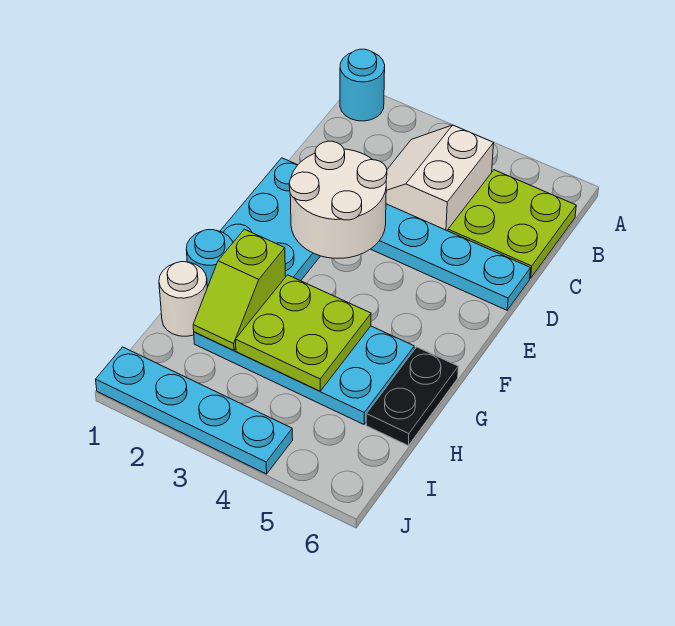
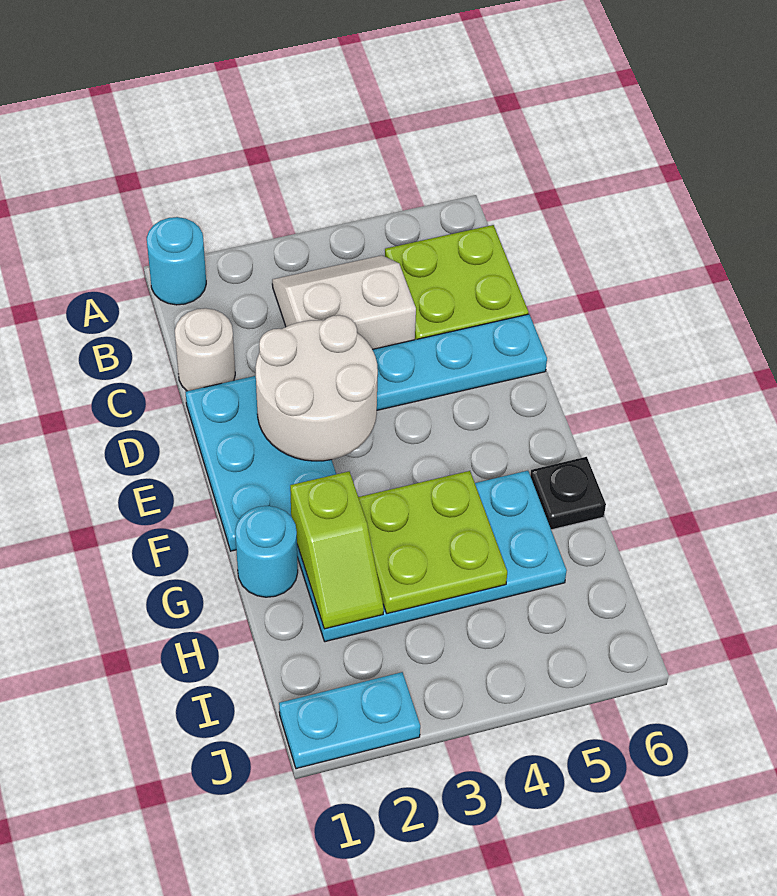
white 2x2 slope [386,125,494,231] -> white 2x2 slope turned to [272,255,416,349]
black 1x2 plate [366,347,458,445] -> black 1x1 plate [530,457,606,530]
white 1x1 round brick [159,262,207,336] -> white 1x1 round brick moved to [175,308,235,391]
cyan 1x4 plate [96,347,293,474] -> cyan 1x2 plate [279,672,420,769]

